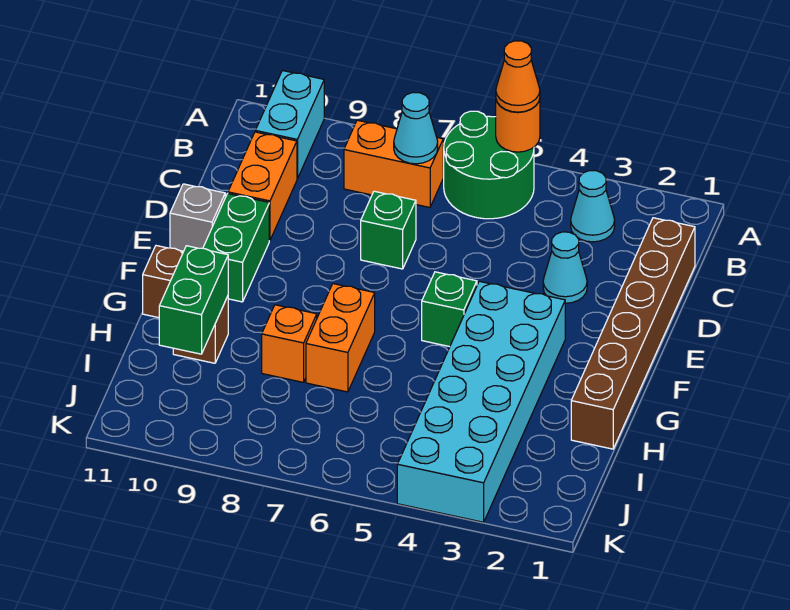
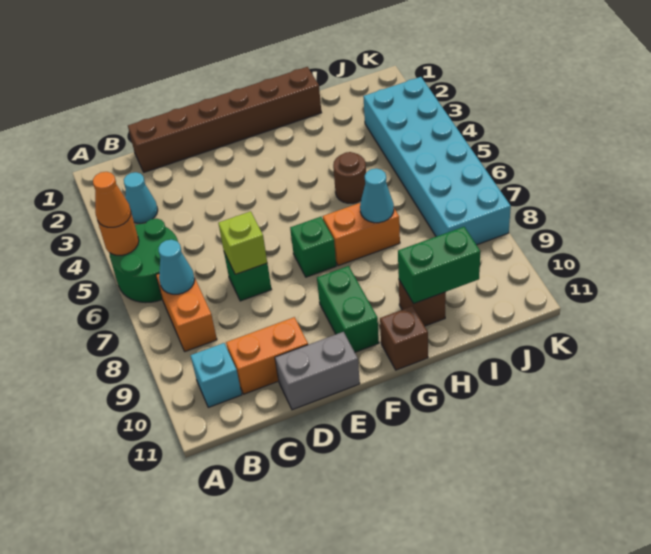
cyan 1x2 brick [255,70,324,179] -> cyan 1x1 brick [191,343,242,407]
cyan 1x1 cone [543,232,587,303] -> cyan 1x1 cone moved to [360,168,394,223]
none -> lime 1x1 brick [218,211,267,274]
green 1x2 brick [203,193,269,302] -> green 1x2 brick turned to [317,266,379,352]
grey 1x1 brick [170,184,225,251] -> grey 1x2 brick [275,332,360,410]
cyan 2x6 brick [397,281,565,522] -> cyan 2x6 brick turned to [363,77,511,245]
green 1x1 brick [422,272,477,347] -> green 1x1 brick moved to [290,217,336,277]
none -> brown 1x1 round brick [333,152,366,203]
orange 1x1 brick [262,305,317,382] -> none

